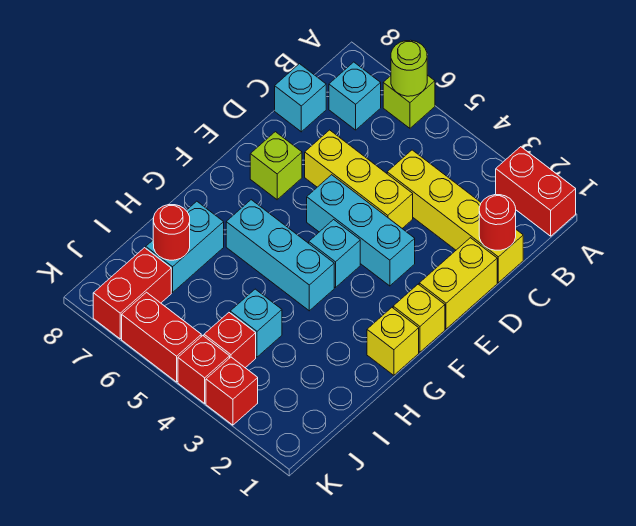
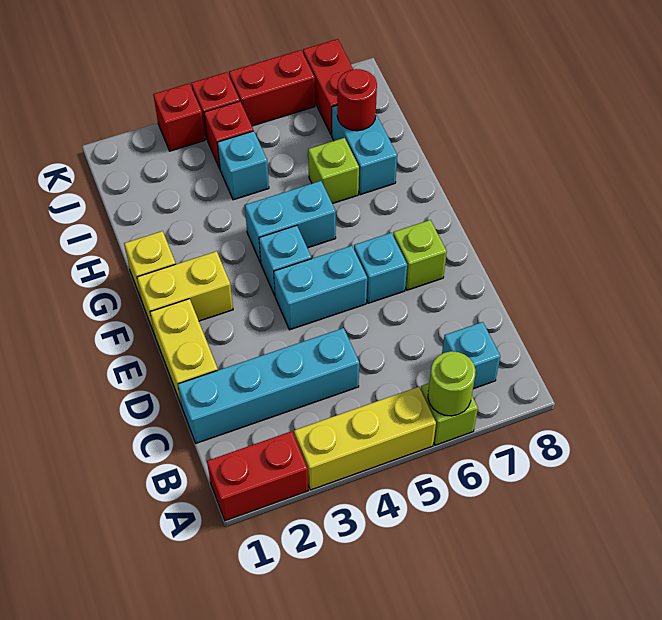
yellow 1x4 brick [387,150,523,283] -> cyan 1x4 brick [178,328,359,443]
red 1x1 round brick [479,195,516,250] -> none
cyan 1x1 brick [275,64,326,132] -> cyan 1x1 brick moved to [354,233,407,303]
yellow 1x3 brick [305,130,413,228] -> yellow 1x3 brick moved to [294,387,436,490]
cyan 1x3 brick [307,175,415,286] -> cyan 1x2 brick [274,245,367,330]
yellow 1x1 brick [393,284,445,352] -> yellow 1x2 brick [137,251,233,335]
cyan 1x3 brick [226,200,334,311] -> cyan 1x2 brick [245,181,336,263]
none -> lime 1x1 brick [308,138,359,204]

